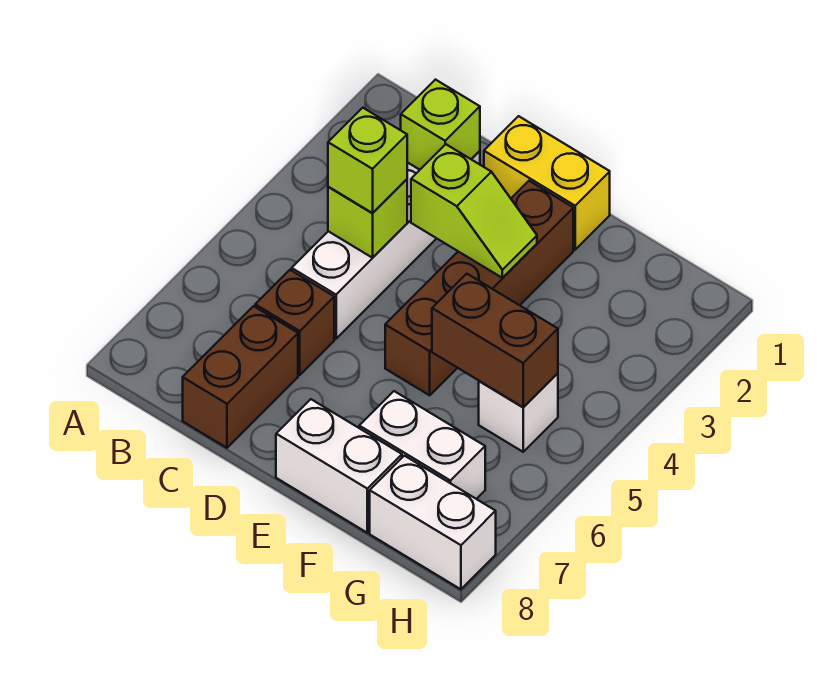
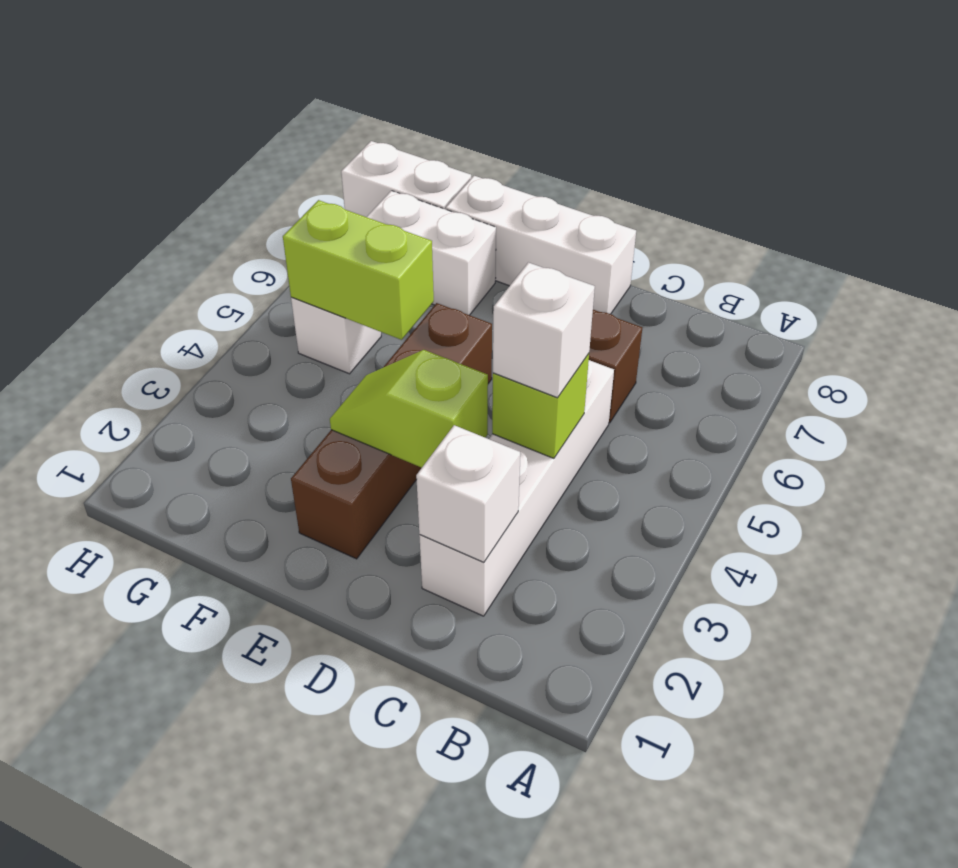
lime 1x1 brick [401,80,480,170] -> white 1x1 brick [416,425,520,562]
lime 1x1 brick [328,108,407,213] -> white 1x1 brick [493,262,595,398]
brown 1x2 brick [183,306,298,448] -> none
yellow 1x2 brick [484,116,610,250] -> none
white 1x2 brick [276,399,402,533] -> white 1x3 brick [446,176,636,314]
brown 1x2 brick [432,274,558,407] -> lime 1x2 brick [283,200,434,340]

